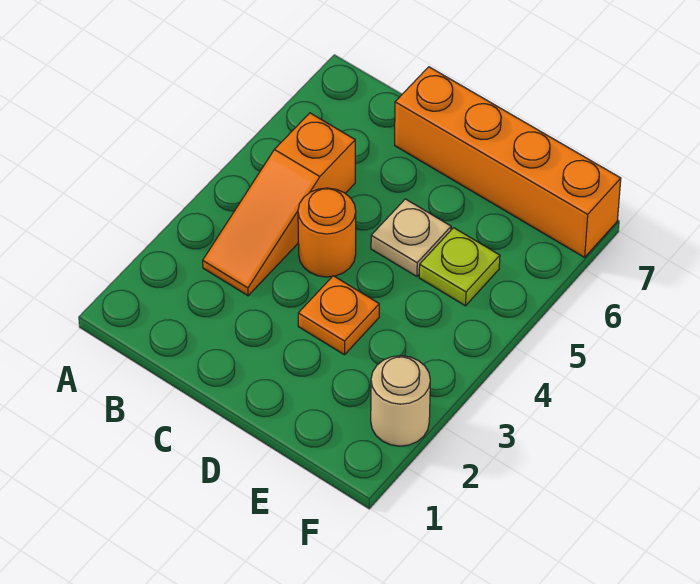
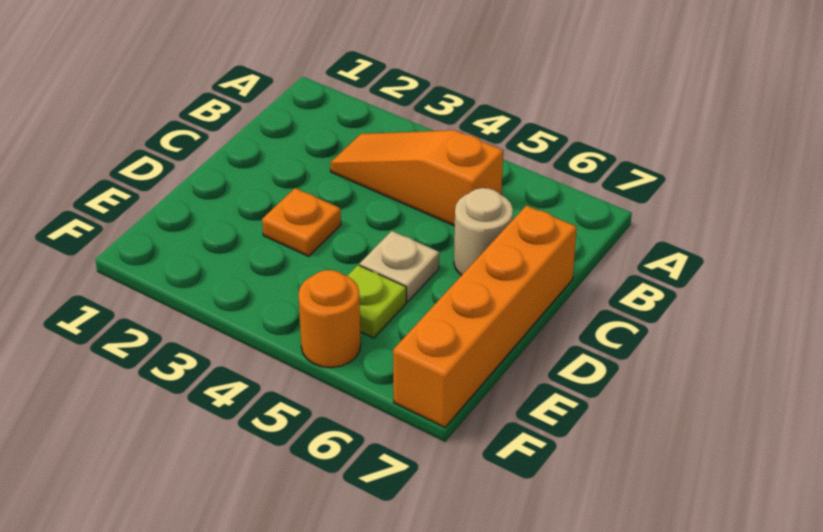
orange 1x1 round brick [298,188,356,277] -> orange 1x1 round brick moved to [298,270,361,368]
tan 1x1 round brick [371,356,430,446] -> tan 1x1 round brick moved to [454,188,513,276]

